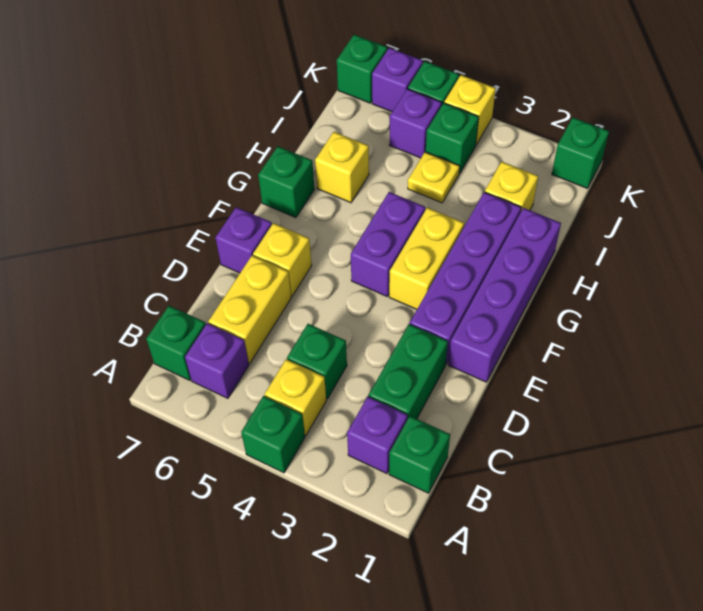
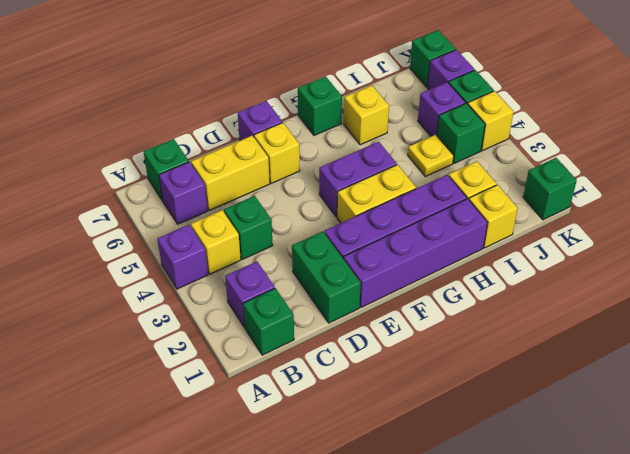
green 1x1 brick [241,396,305,473] -> purple 1x1 brick [157,225,208,289]
green 1x2 brick [369,324,448,419] -> green 1x2 brick turned to [292,231,361,323]
none -> yellow 1x1 brick [469,185,518,248]

